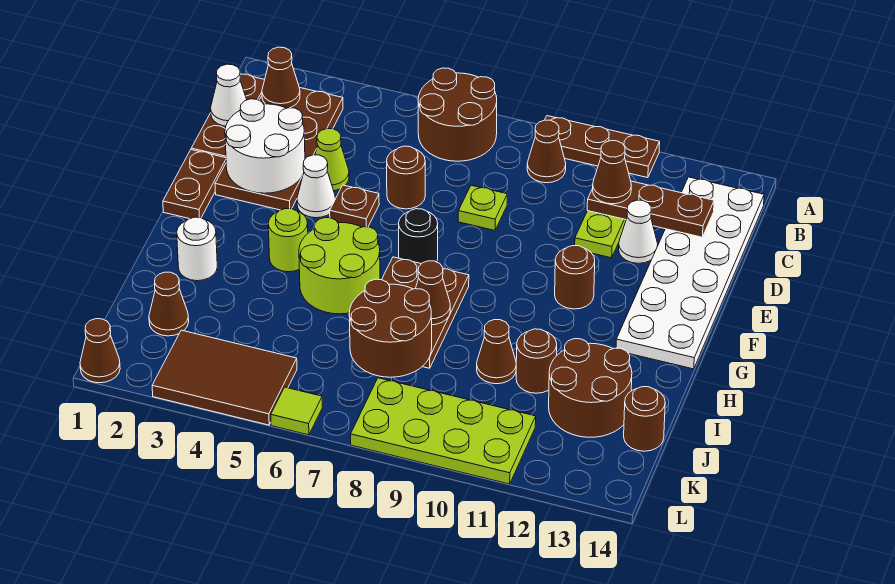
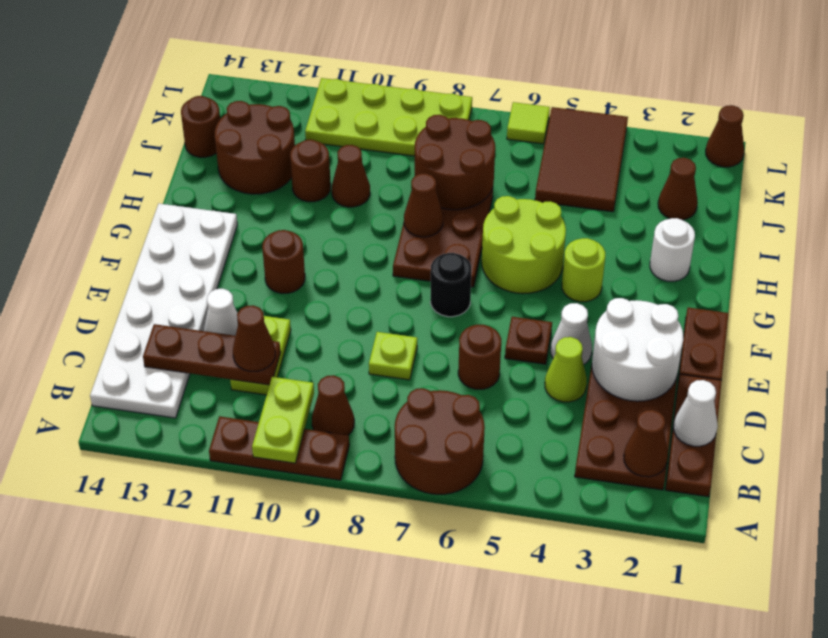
none -> lime 1x2 plate [252,377,314,463]
brown 2x3 tile [152,330,297,425] -> brown 2x3 tile turned to [535,107,628,212]

